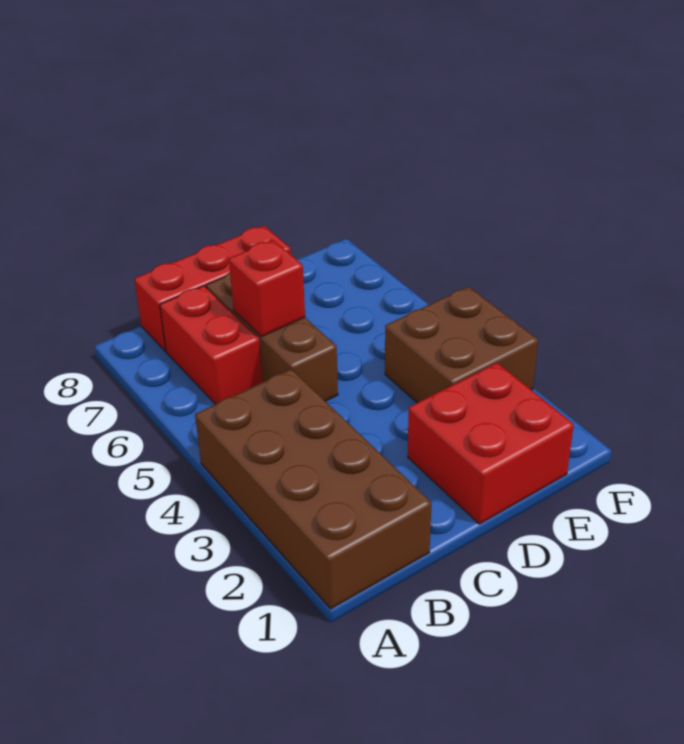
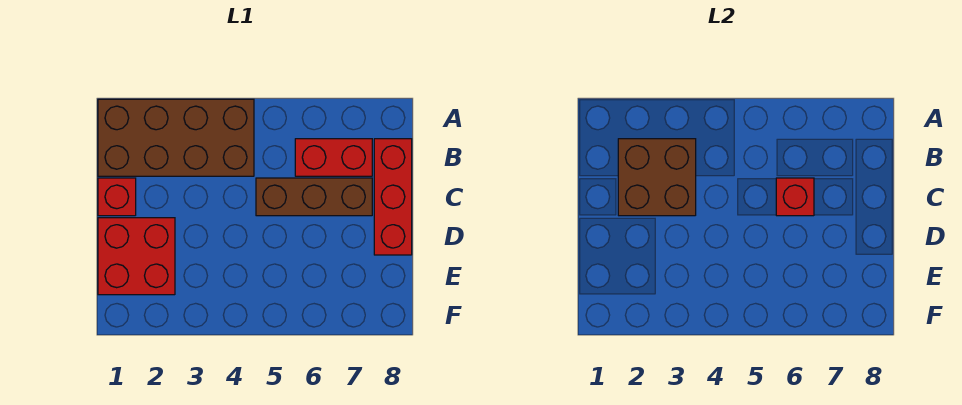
none -> red 1x1 brick [98,178,136,216]
brown 2x2 brick [385,286,538,403] -> brown 2x2 brick moved to [618,139,696,216]

